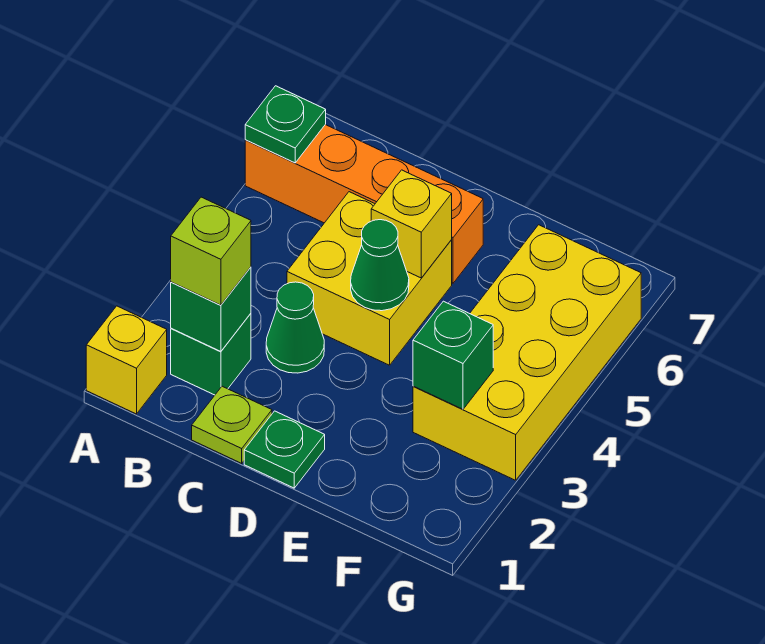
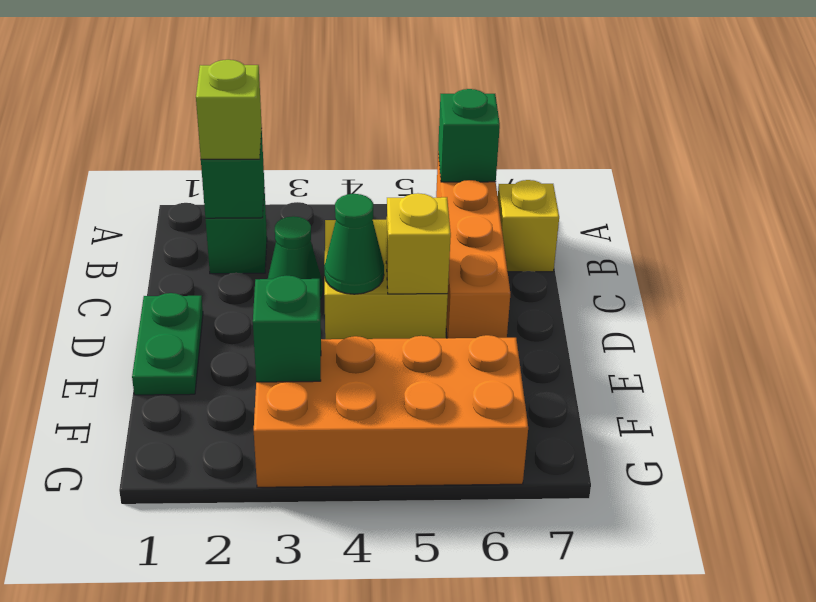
yellow 1x1 brick [86,306,167,414] -> yellow 1x1 brick moved to [498,180,559,272]
green 1x1 plate [245,86,326,163] -> green 1x1 brick [438,89,500,182]
lime 1x1 plate [192,386,272,463] -> none
green 1x1 plate [244,411,325,488] -> green 1x2 plate [132,293,203,395]
yellow 2x4 brick [413,225,641,480] -> orange 2x4 brick [254,335,528,487]

